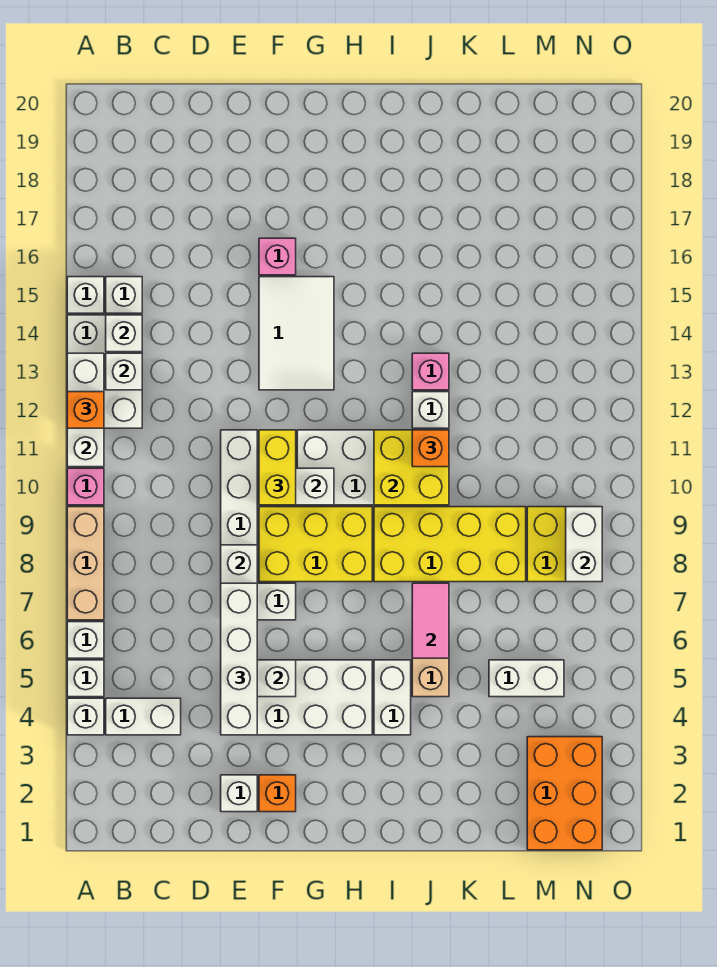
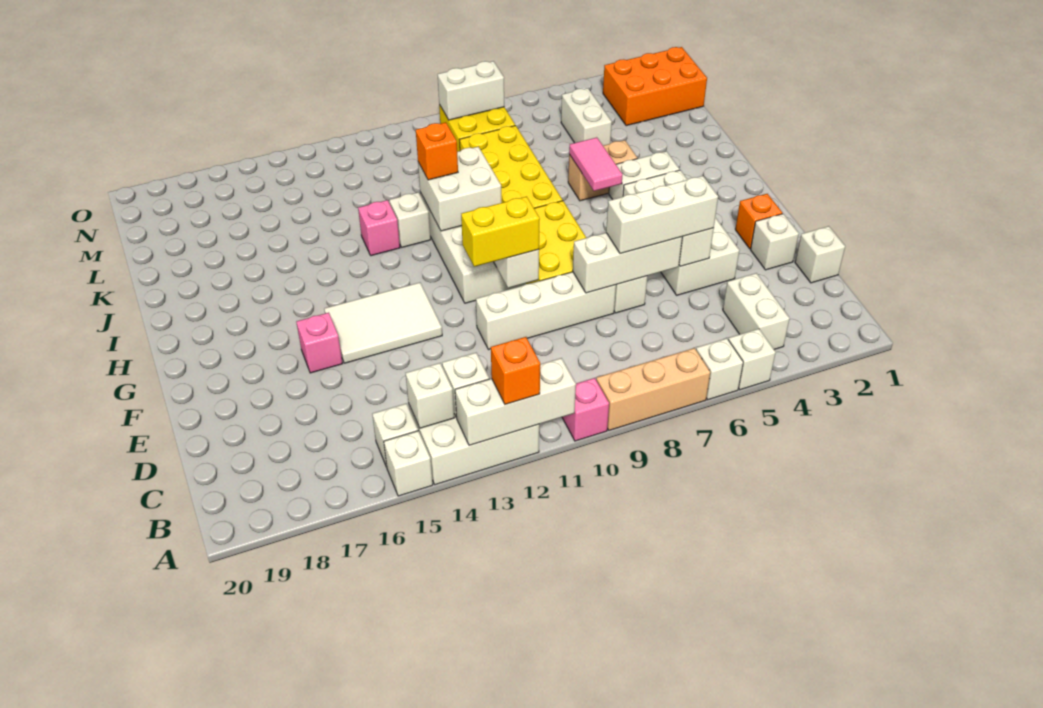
white 1x1 brick [67,698,104,735] -> white 1x1 brick moved to [795,226,845,283]
white 1x4 brick [221,583,257,735] -> white 1x3 brick [606,176,718,254]
yellow 2x2 brick [374,430,449,505] -> white 2x2 brick [418,147,502,231]
pink 1x2 tile [412,583,449,658] -> pink 1x2 tile turned to [569,138,623,191]

